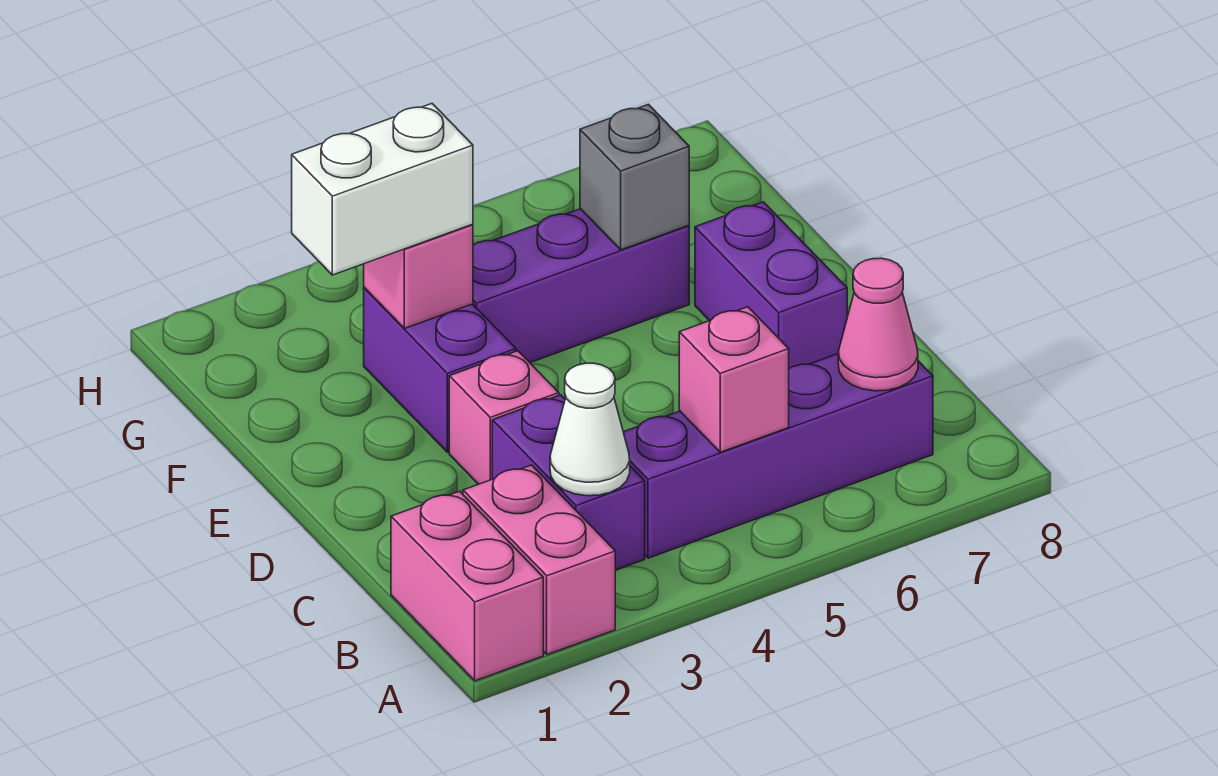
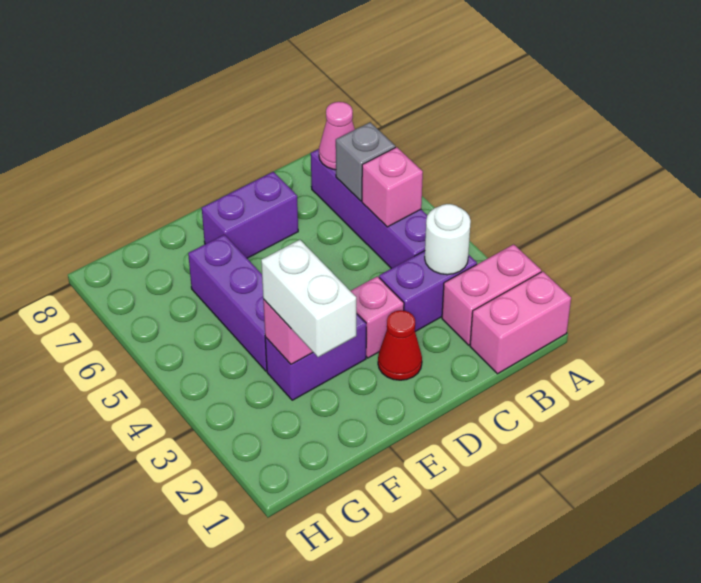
white 1x1 cone [550,363,630,496] -> white 1x1 round brick [425,204,471,275]
none -> red 1x1 cone [378,310,422,380]
grey 1x1 brick [580,104,689,250] -> grey 1x1 brick moved to [336,122,395,201]

